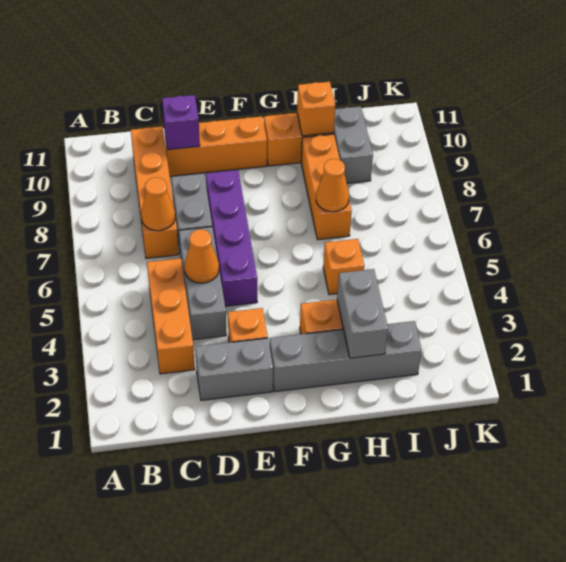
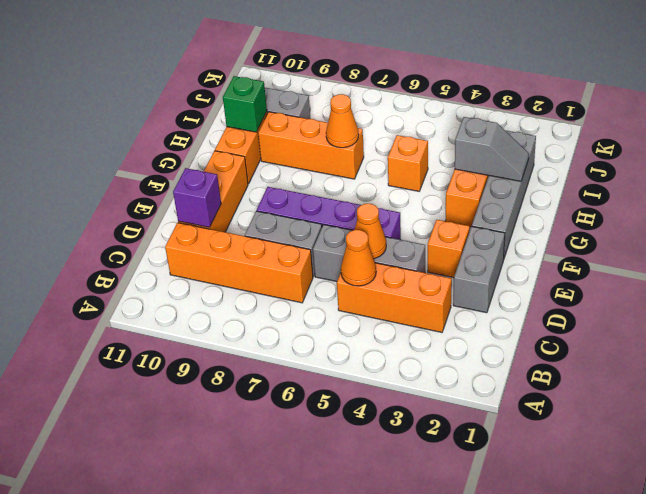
orange 1x1 cone [141,177,175,231] -> orange 1x1 cone moved to [341,230,376,286]
grey 1x2 brick [337,269,388,358] -> grey 1x2 slope [455,117,529,181]
orange 1x1 brick [297,82,335,136] -> green 1x1 brick [223,76,267,132]

